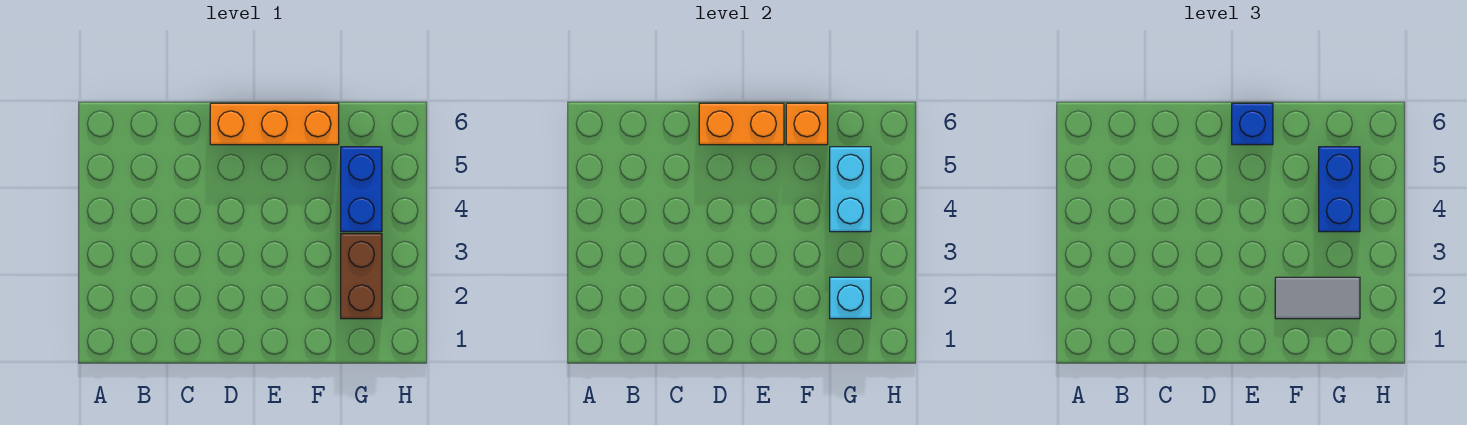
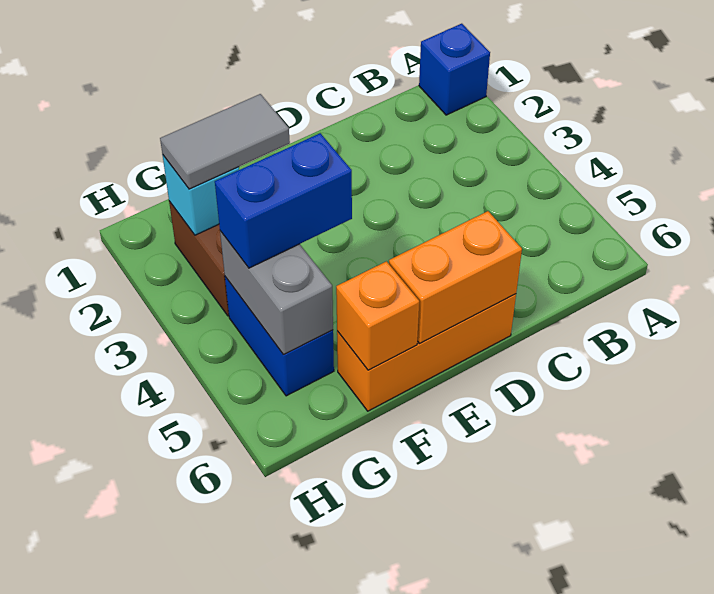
blue 1x1 brick [1232,103,1273,145] -> blue 1x1 brick moved to [419,24,490,115]
cyan 1x2 brick [830,147,871,232] -> grey 1x2 brick [220,231,333,355]
blue 1x2 brick [1319,147,1360,232] -> blue 1x2 brick turned to [215,133,352,268]

